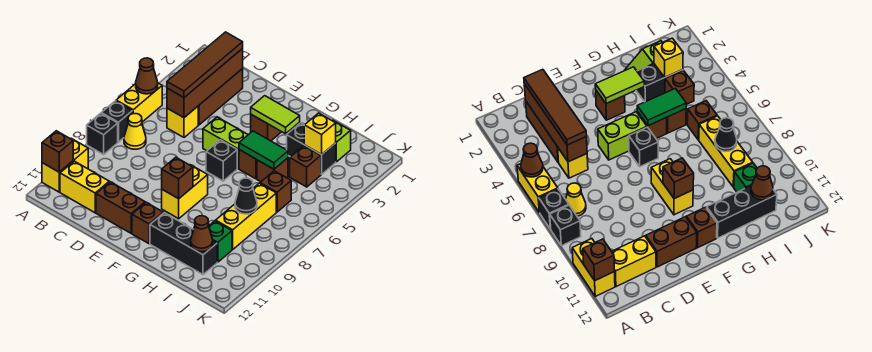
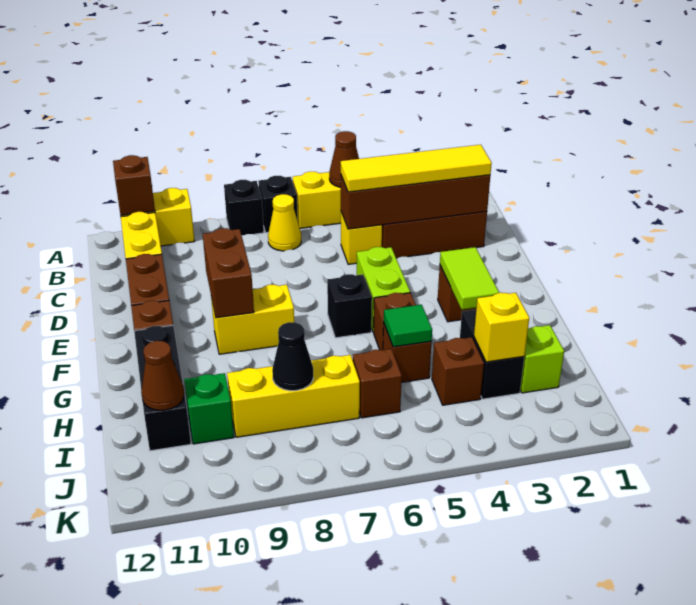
brown 1x4 tile [167,32,243,98] -> yellow 1x4 tile [341,145,492,192]
brown 1x1 brick [162,157,193,199] -> brown 1x2 brick [203,228,254,318]
green 1x2 tile [239,131,288,169] -> green 1x1 tile [383,305,432,347]

